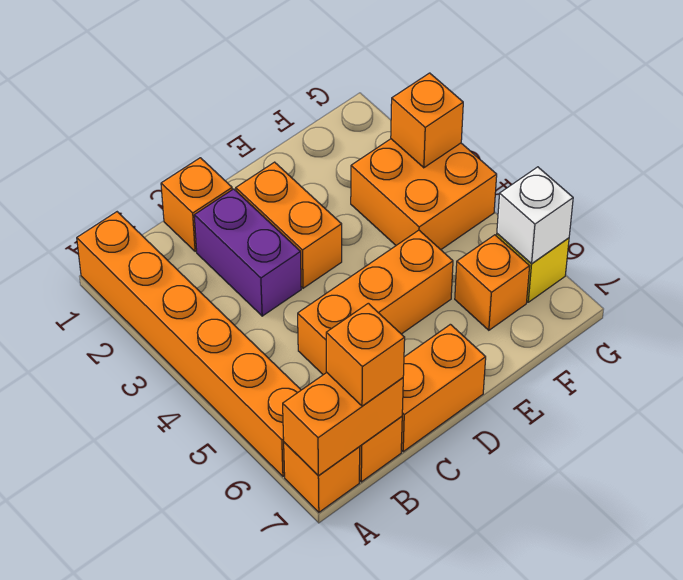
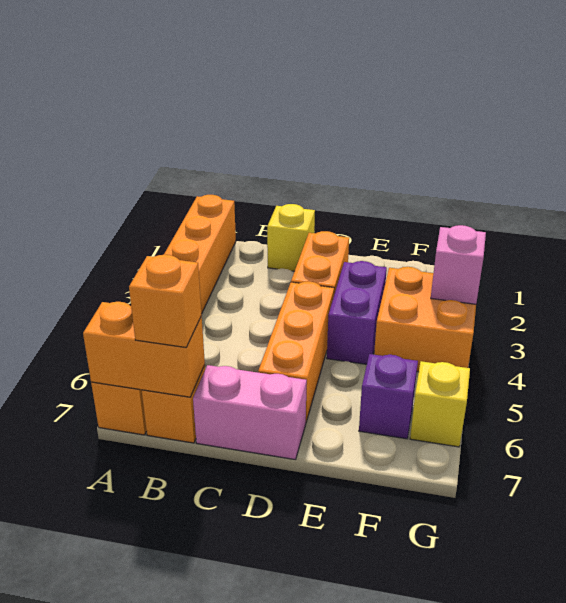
orange 1x1 brick [161,158,232,251] -> yellow 1x1 brick [267,204,315,271]
purple 1x2 brick [194,189,301,316] -> purple 1x2 brick moved to [327,261,387,364]
orange 1x3 brick [298,230,453,375] -> orange 1x3 brick turned to [258,282,334,422]
orange 1x2 brick [401,324,486,451] -> pink 1x2 brick [193,365,307,460]
orange 1x1 brick [455,235,530,330] -> purple 1x1 brick [359,354,418,439]
orange 1x1 brick [391,73,463,168] -> pink 1x1 brick [431,225,486,304]
white 1x1 brick [497,167,573,264] -> none

